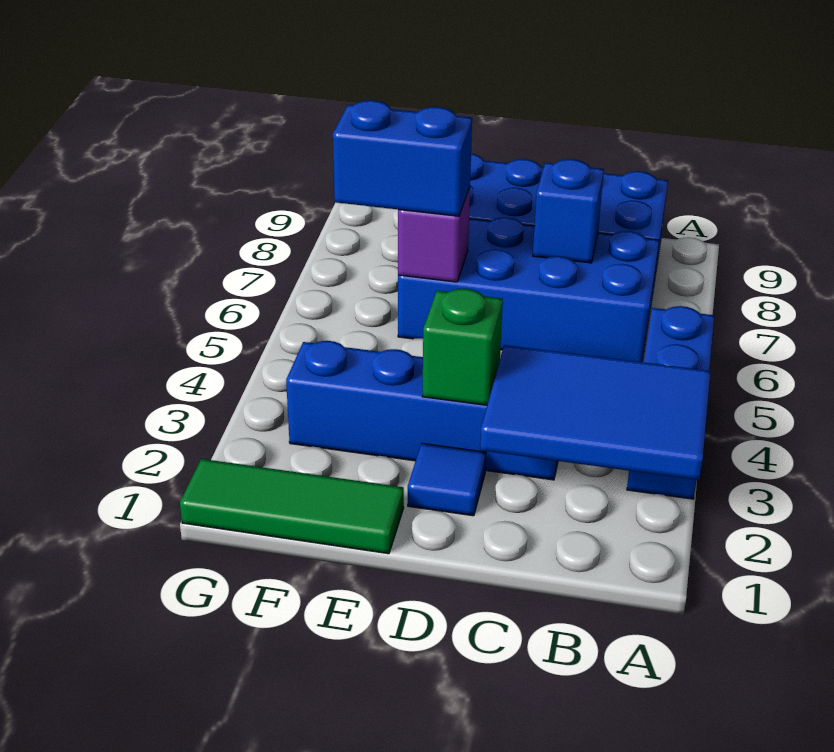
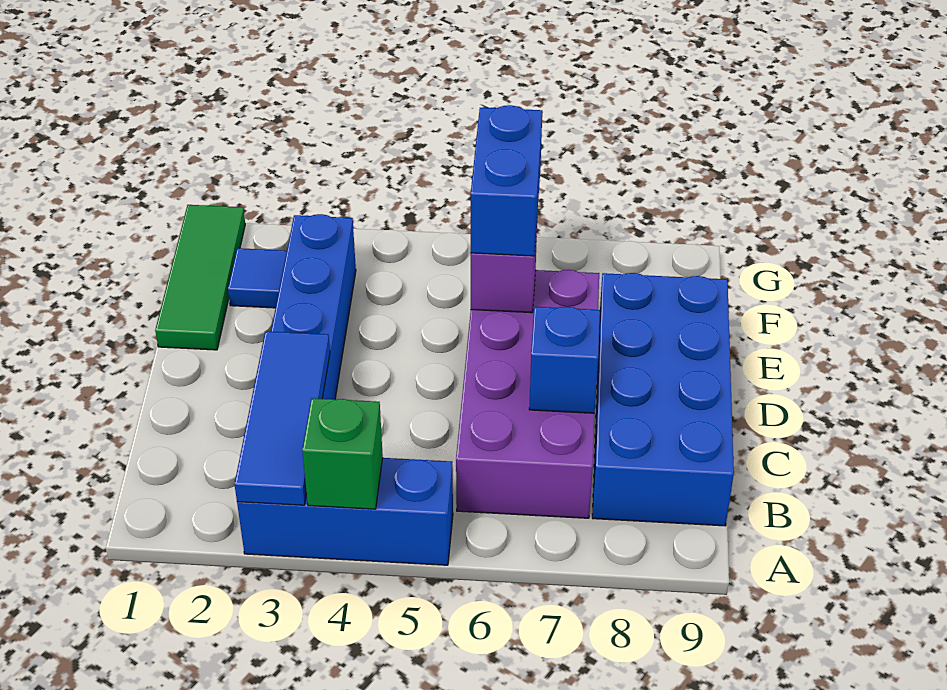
blue 2x3 tile [480,345,711,480] -> blue 1x3 tile [234,331,330,505]
blue 2x4 brick [398,217,659,362] -> purple 2x4 brick [456,270,599,518]
blue 1x1 tile [408,443,486,516] -> blue 1x1 tile moved to [228,248,287,308]
green 1x1 brick [422,289,503,405] -> green 1x1 brick moved to [302,398,383,509]

